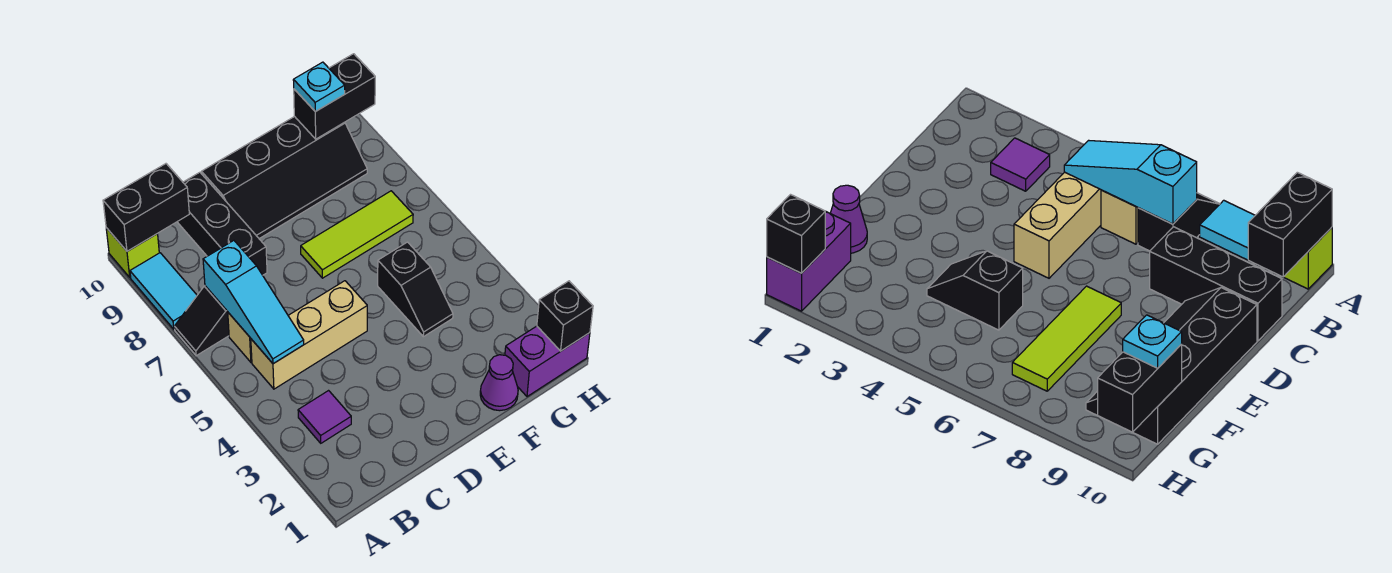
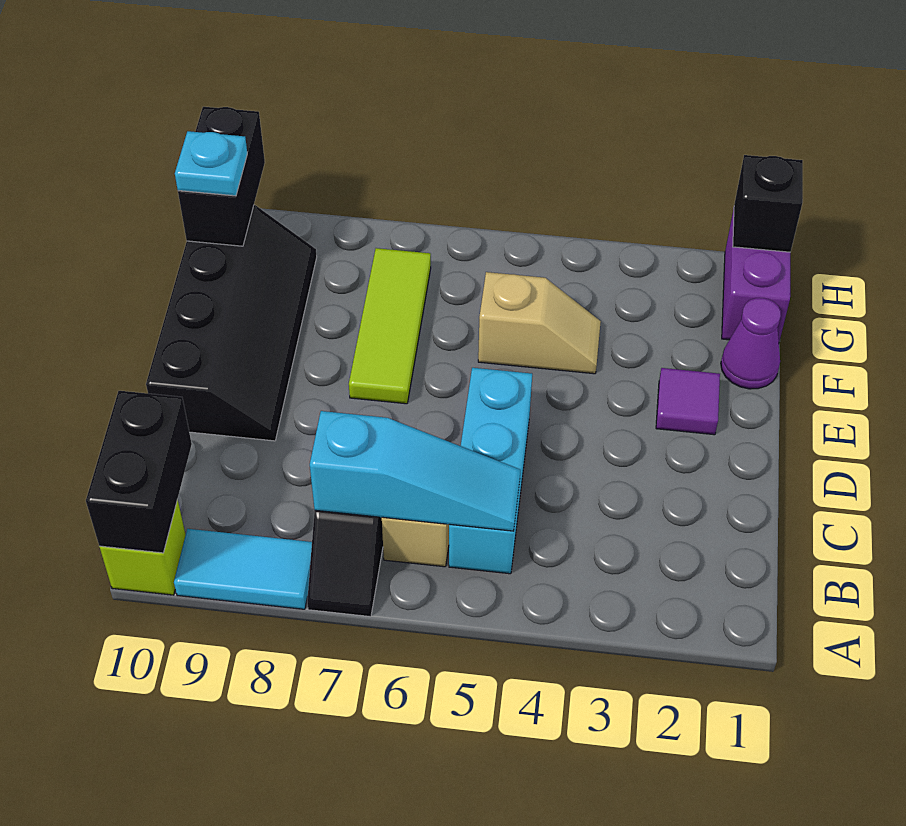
purple 1x1 tile [298,391,351,443] -> purple 1x1 tile moved to [656,368,720,435]
tan 1x3 brick [251,281,367,389] -> cyan 1x3 brick [449,368,532,574]
black 1x3 brick [177,172,267,275] -> none
black 1x2 slope [378,242,453,337] -> tan 1x2 slope [478,272,601,374]

